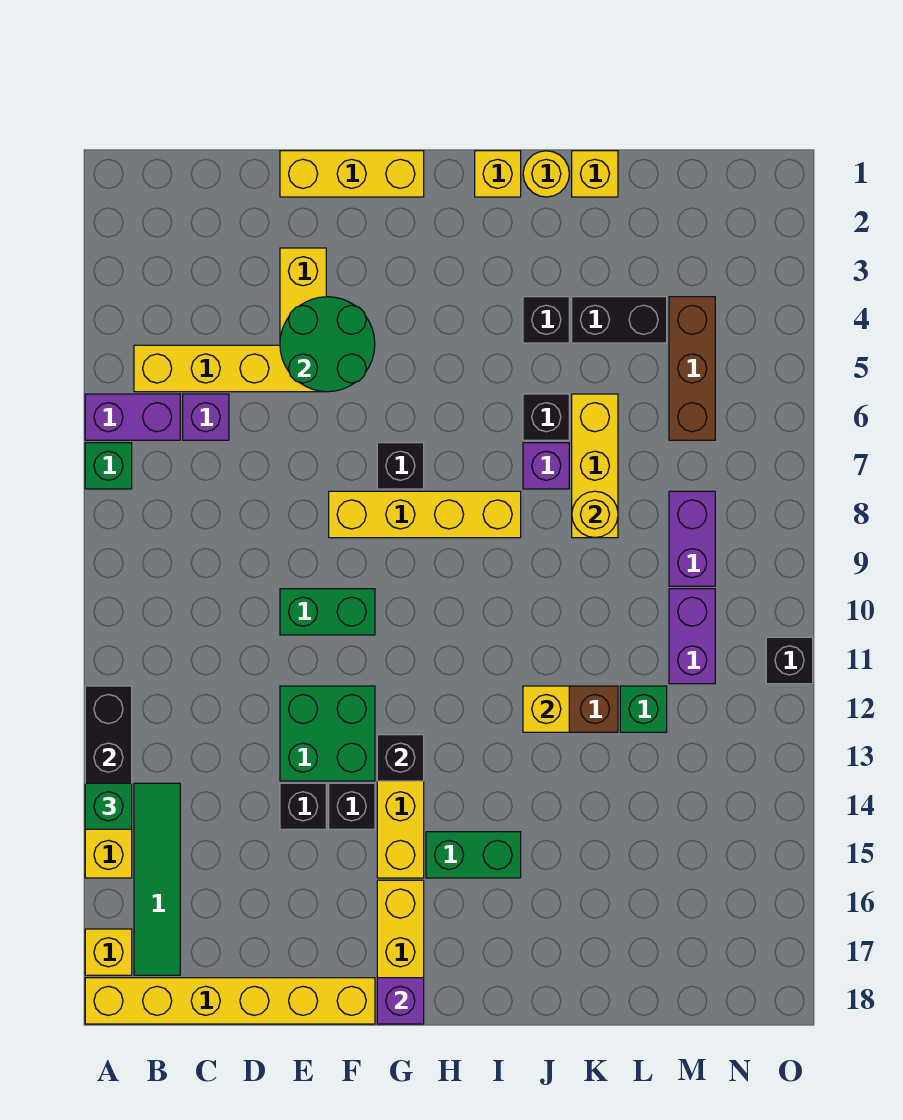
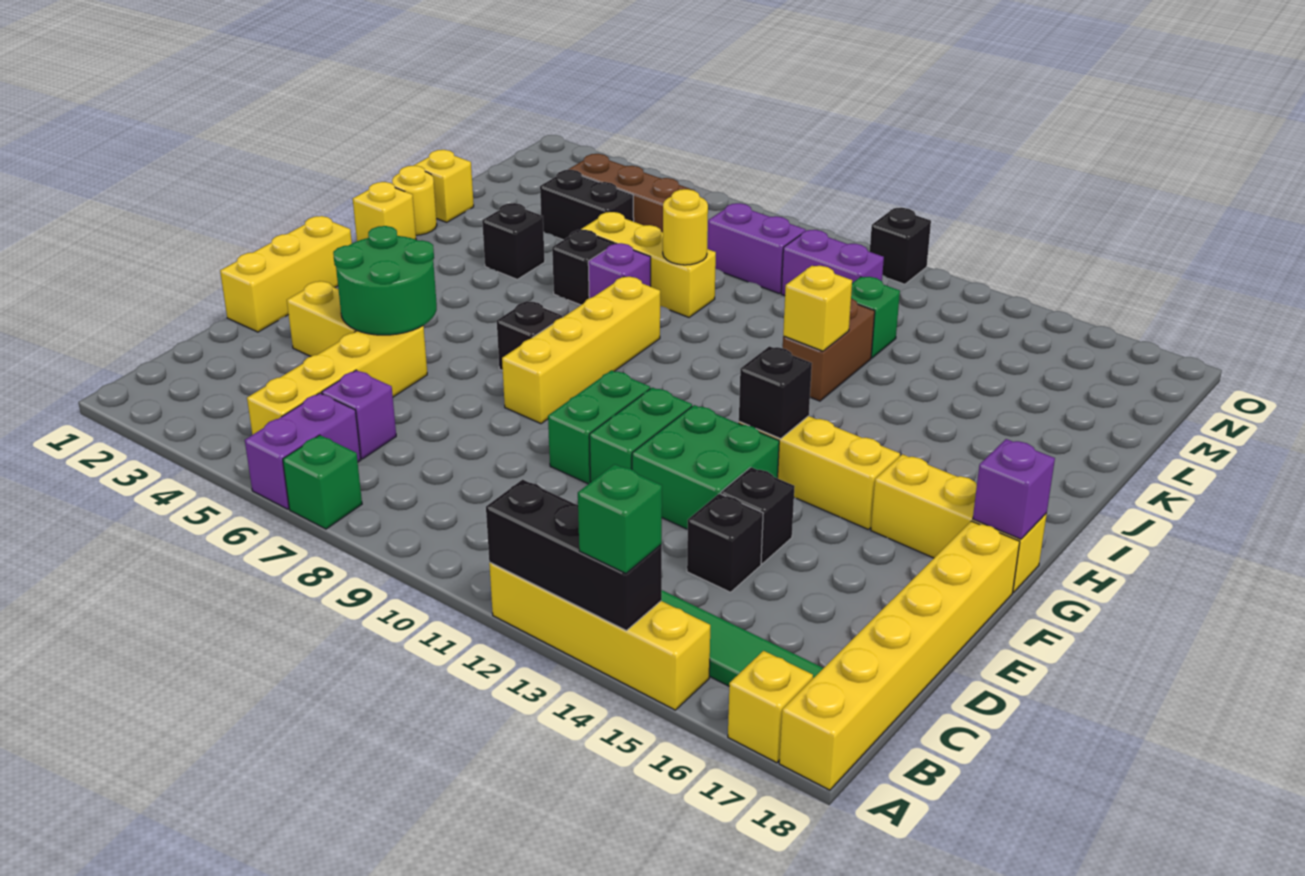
black 1x1 brick [329,783,375,829] -> black 1x1 brick moved to [687,494,763,592]
green 1x2 brick [426,832,521,878] -> green 1x2 brick moved to [589,387,692,482]
black 1x2 brick [572,297,667,343] -> black 1x2 brick turned to [540,170,634,240]

